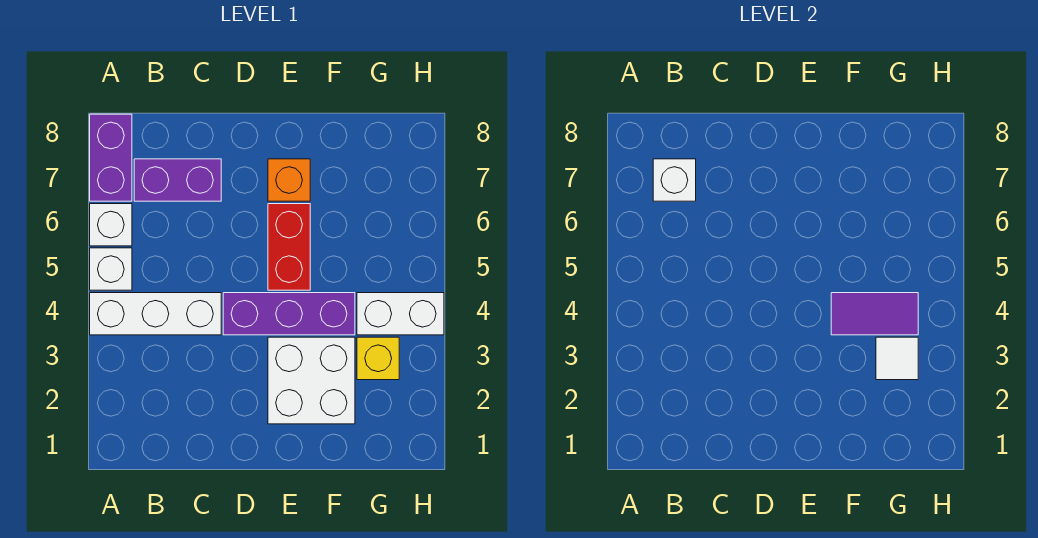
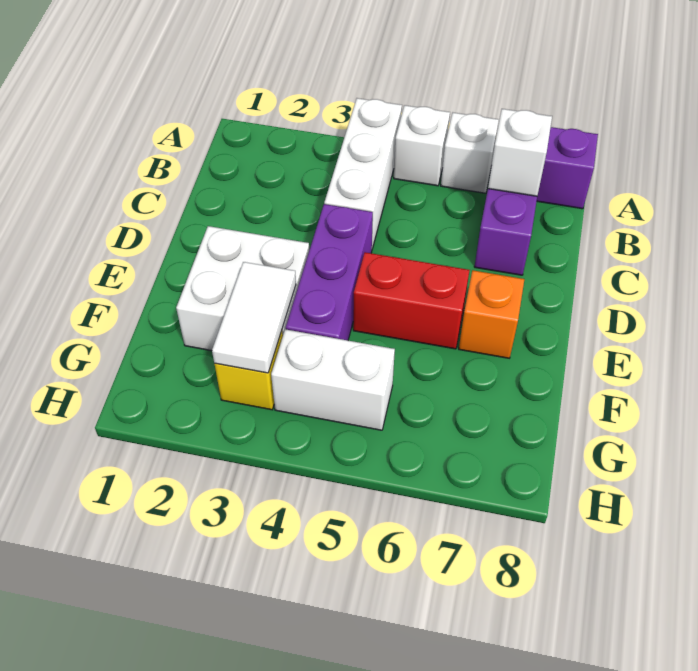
purple 1x2 tile [831,293,918,335] -> none
white 1x1 tile [876,337,918,380] -> white 1x2 tile [212,262,296,373]
white 1x2 brick [357,293,444,335] -> white 1x2 brick turned to [271,329,395,430]

